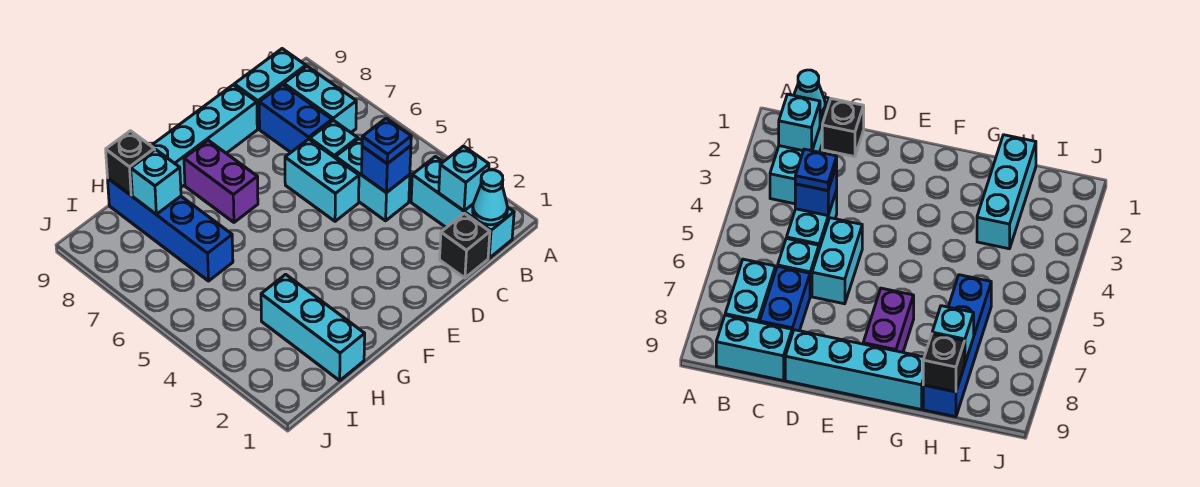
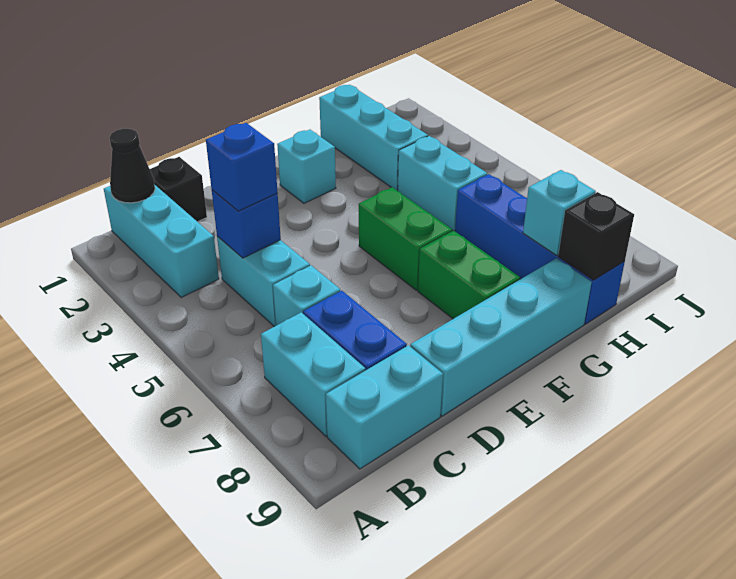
cyan 1x1 cone [473,170,507,225] -> black 1x1 cone [110,129,155,203]
cyan 1x1 brick [439,146,489,211] -> cyan 1x1 brick moved to [277,130,336,203]
blue 1x1 plate [362,118,411,164] -> blue 1x1 brick [206,123,278,211]
cyan 1x2 brick [285,139,359,221] -> cyan 1x2 brick moved to [398,136,487,231]
none -> green 1x2 brick [359,187,452,290]
purple 1x2 brick [184,140,258,222] -> green 1x2 brick [418,231,520,319]

